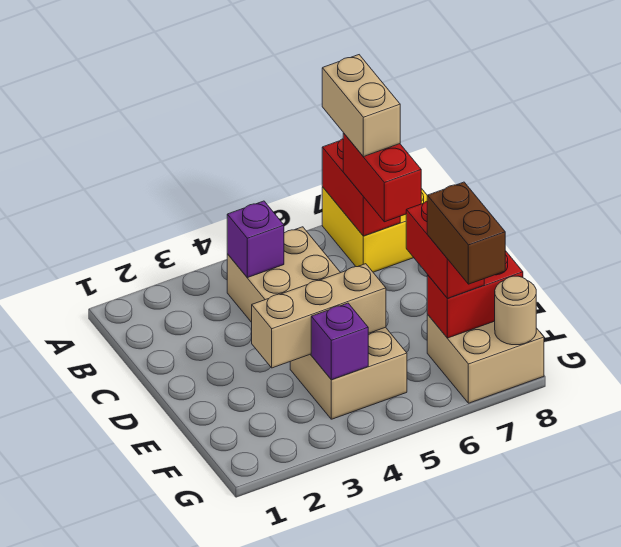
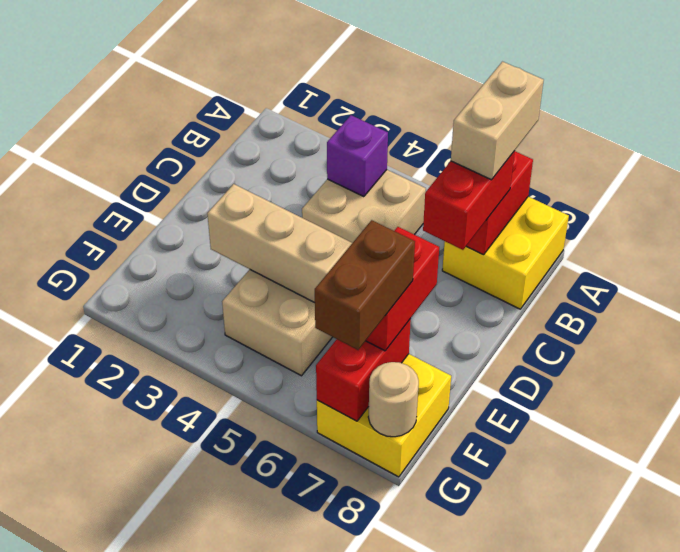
purple 1x1 brick [311,303,368,380] -> none
tan 2x2 brick [427,315,544,403] -> yellow 2x2 brick [317,354,451,477]
red 1x2 brick [427,251,523,338] -> red 1x2 brick turned to [316,319,411,421]

